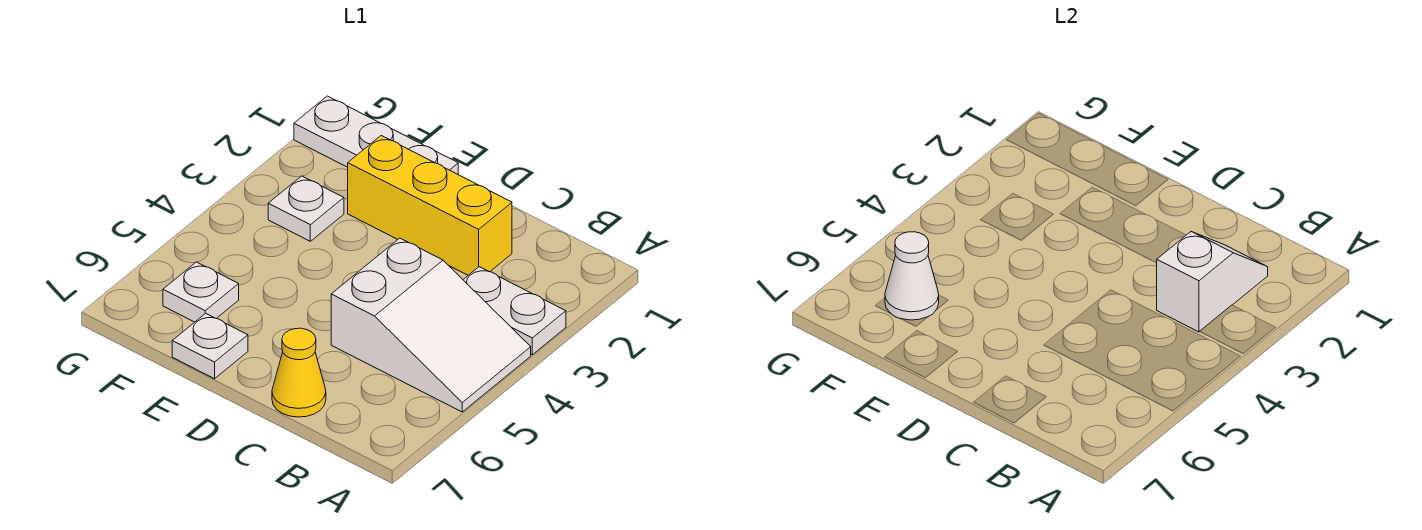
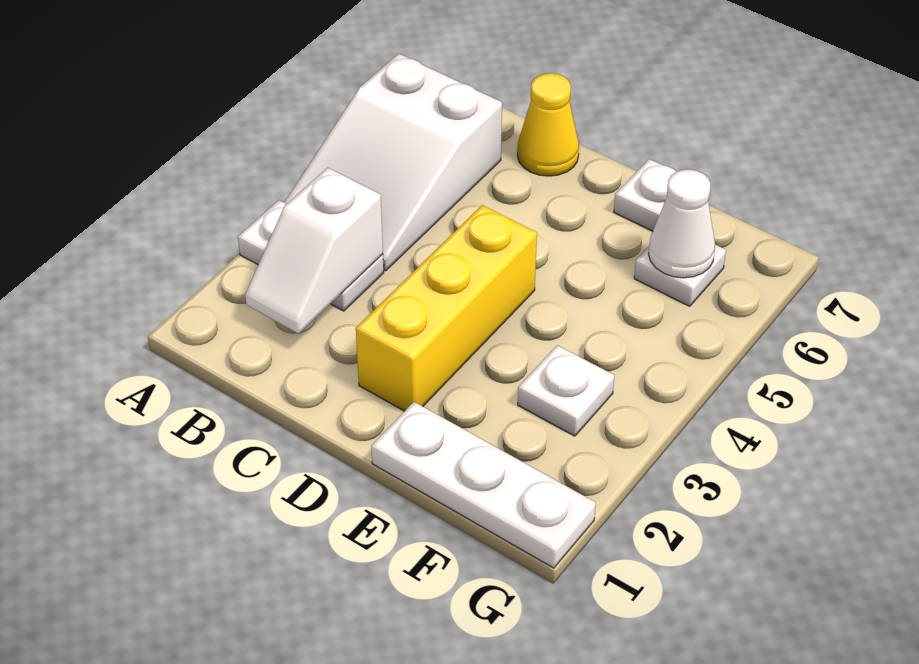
white 2x3 slope [331,238,531,412] -> white 2x3 slope turned to [284,54,502,271]
yellow 1x3 brick [348,136,512,275] -> yellow 1x3 brick turned to [356,205,537,411]

